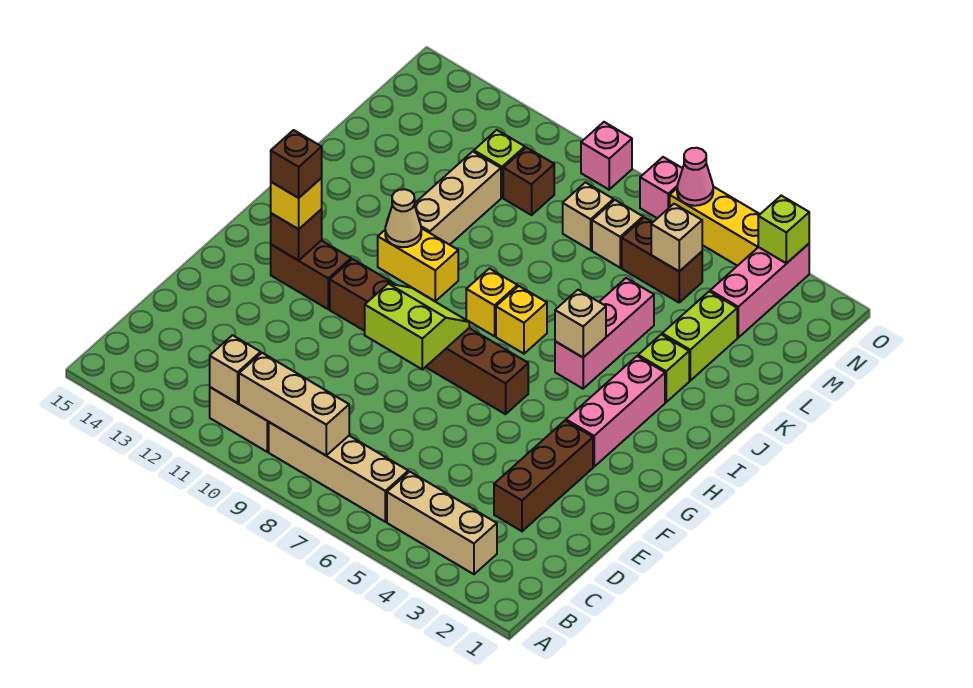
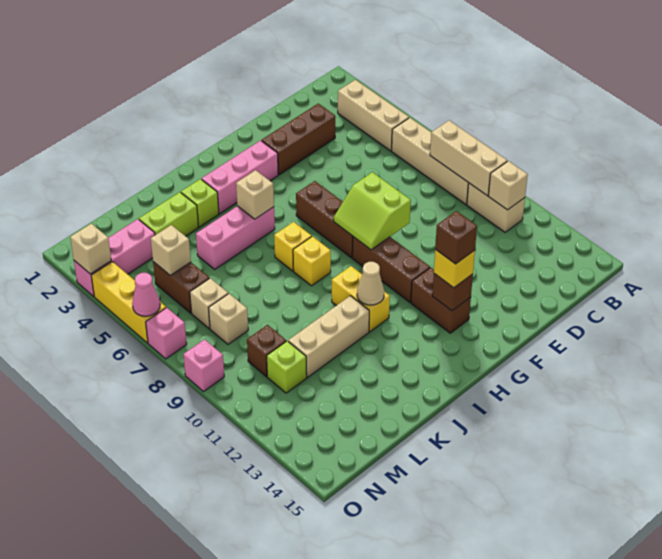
lime 1x1 brick [758,196,809,264] -> tan 1x1 brick [70,223,111,274]

